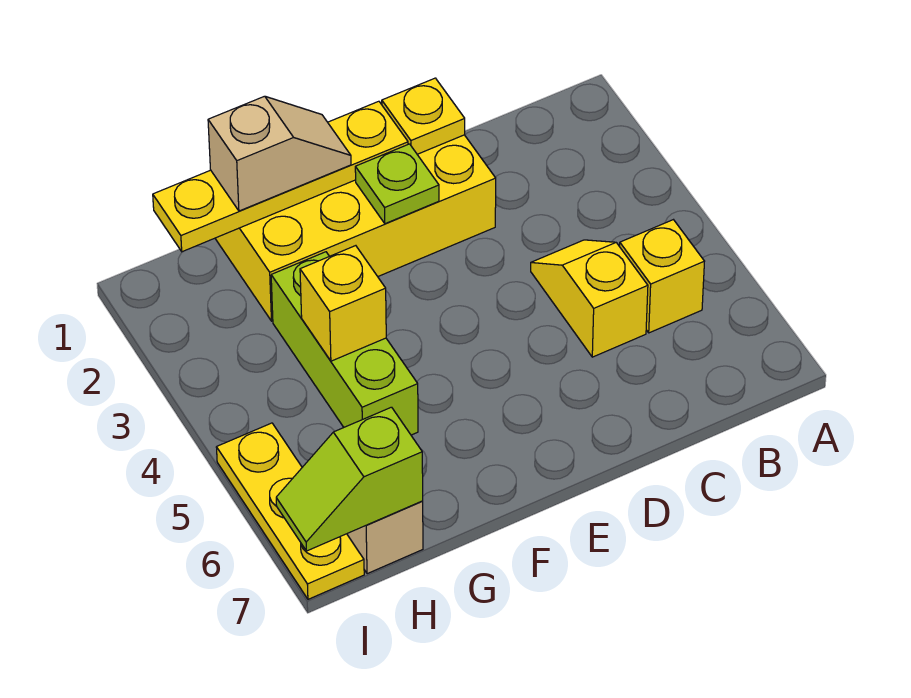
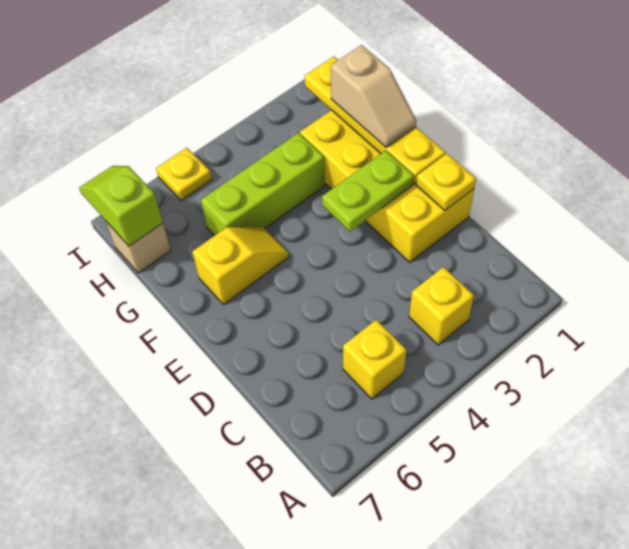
yellow 1x2 slope [531,240,648,357] -> yellow 1x2 slope moved to [192,227,289,304]
lime 1x1 plate [355,144,439,224] -> lime 1x2 plate [322,151,414,232]
yellow 1x1 brick [300,246,386,361] -> yellow 1x1 brick moved to [409,267,474,345]
yellow 1x3 plate [216,423,364,599] -> yellow 1x1 plate [156,148,212,201]

